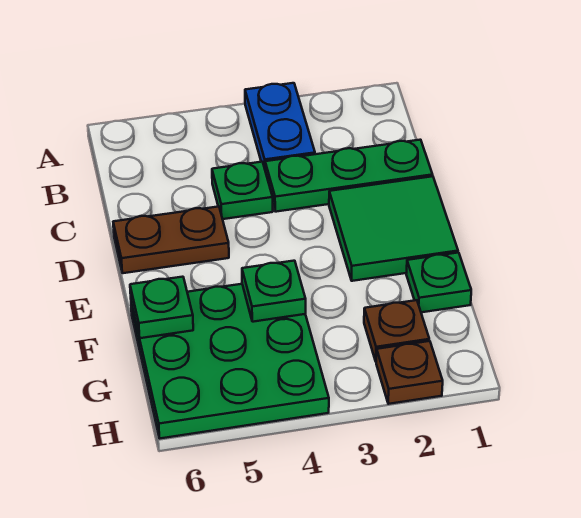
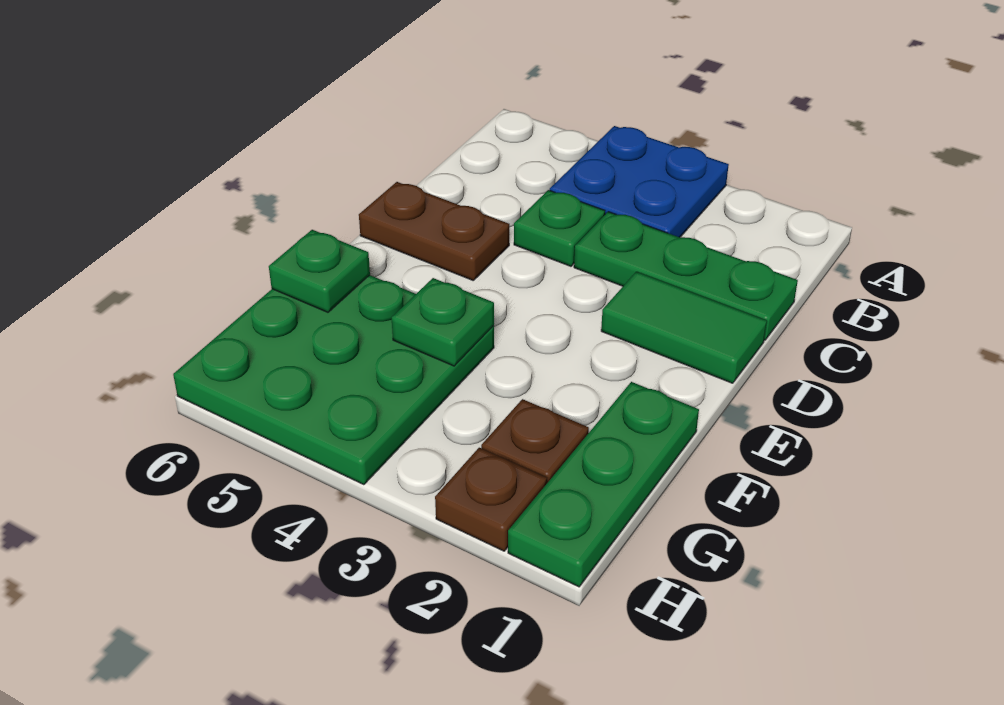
blue 1x2 plate [245,83,315,168] -> blue 2x2 plate [550,126,729,237]
green 2x2 tile [329,176,458,281] -> green 1x2 tile [601,272,767,383]
green 1x1 plate [406,253,471,312] -> green 1x3 plate [508,382,699,587]

